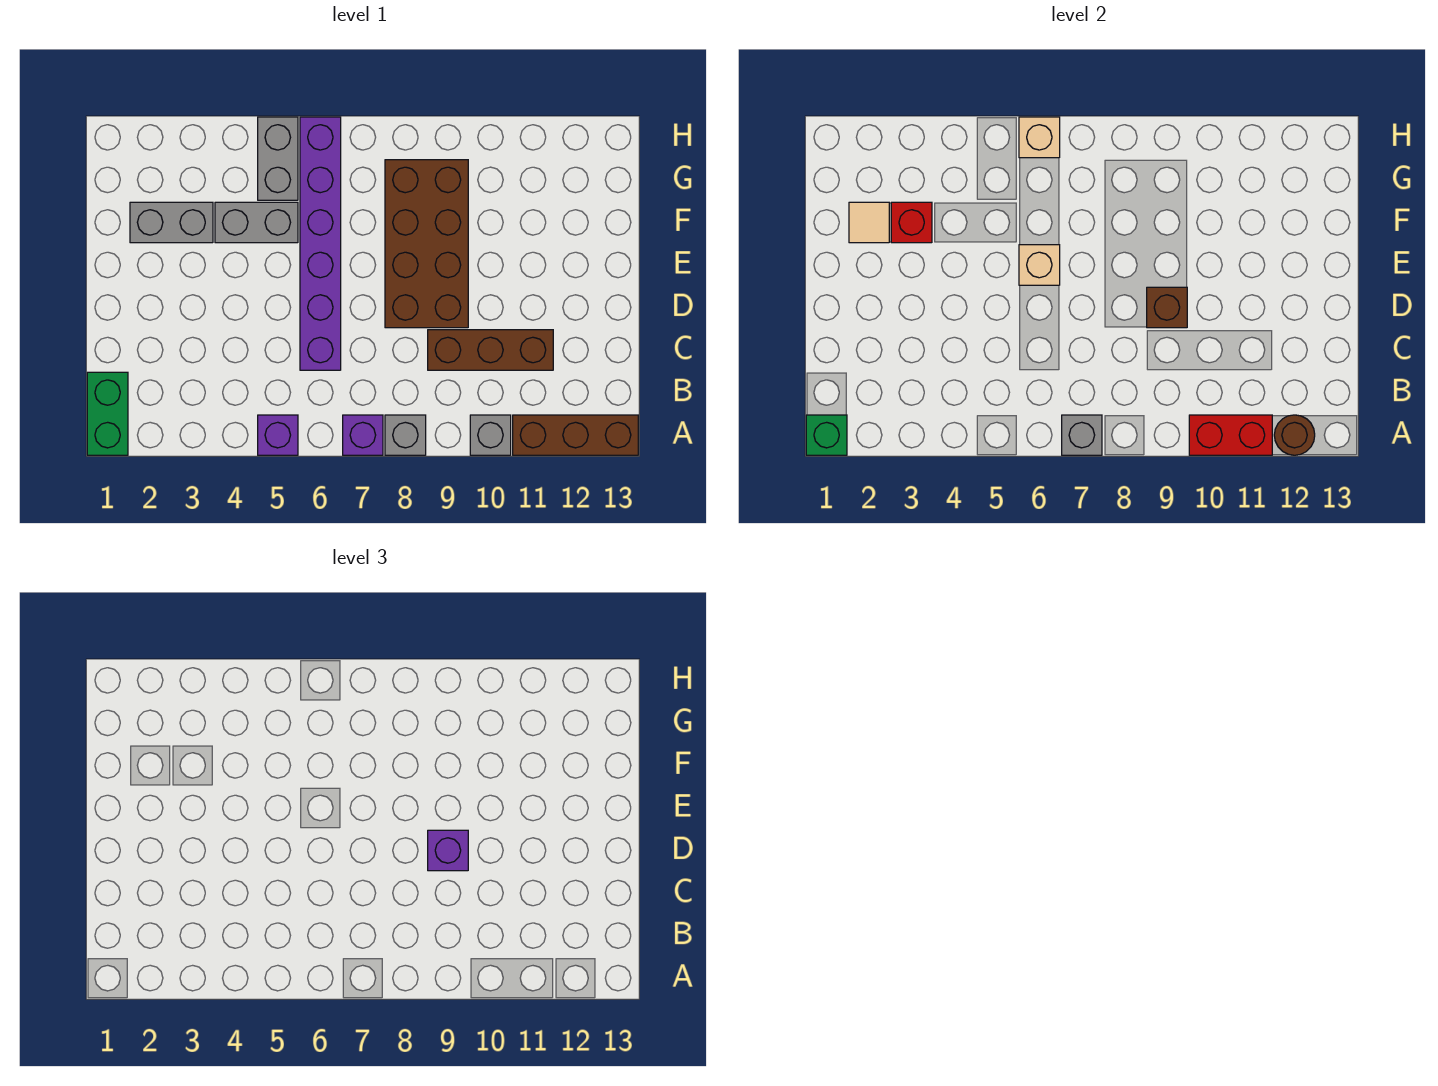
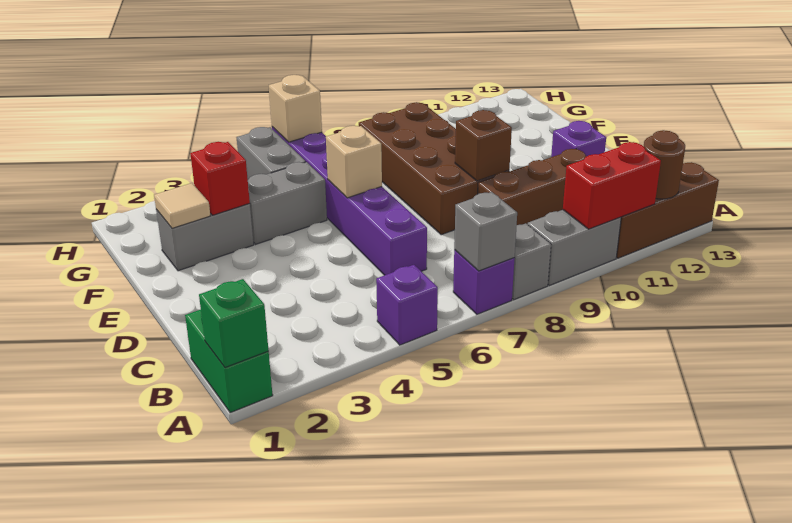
grey 1x1 brick [470,415,511,455] -> grey 1x2 brick [527,210,621,286]
purple 1x1 brick [428,830,468,871] -> purple 1x1 brick moved to [551,121,606,157]

